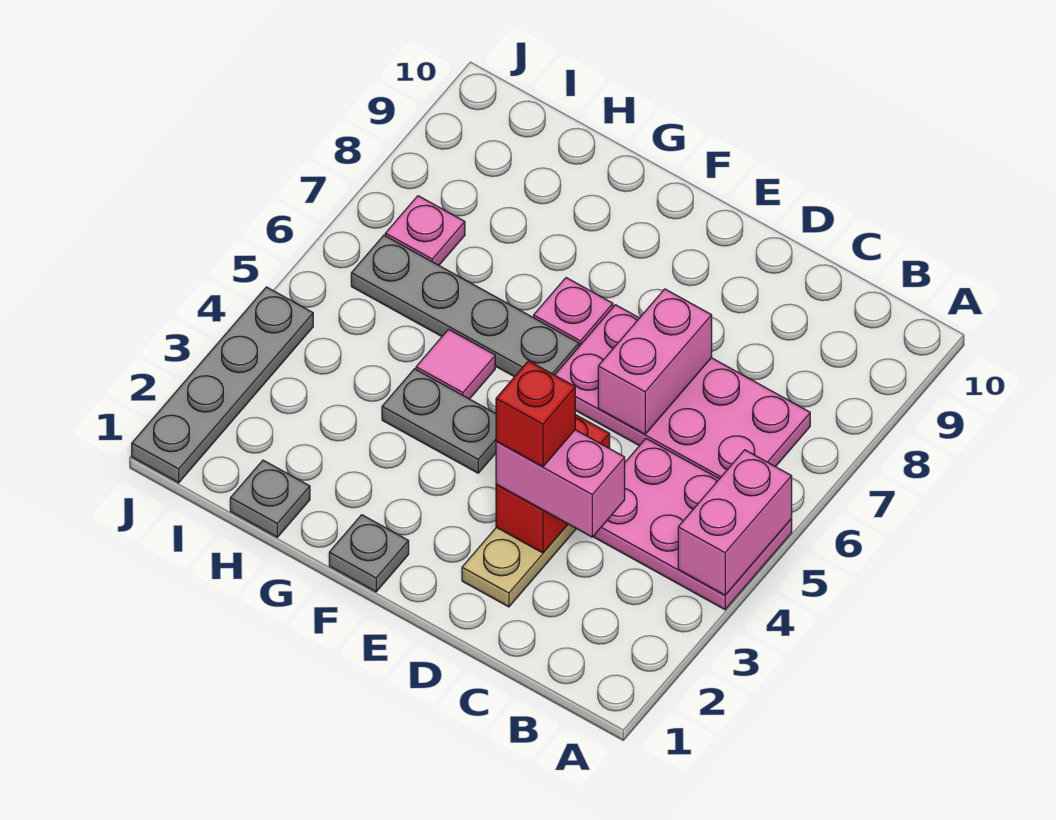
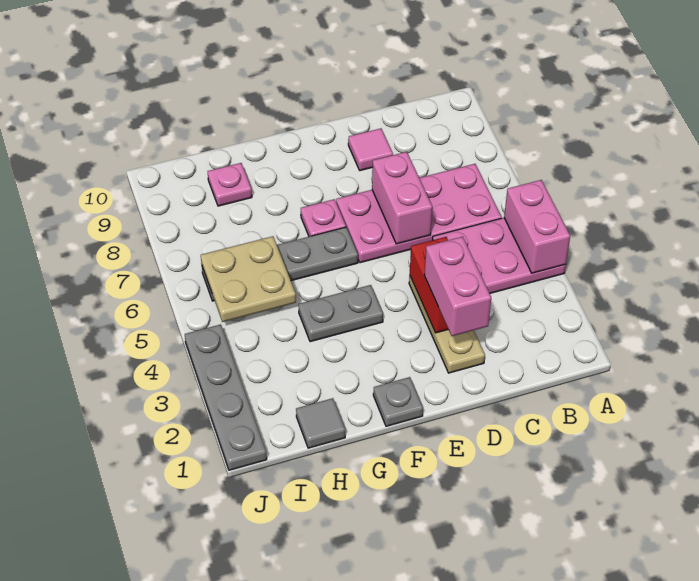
pink 1x2 brick [496,430,625,537] -> pink 1x2 brick turned to [424,237,491,336]
red 1x1 brick [496,361,575,467] -> none
pink 1x1 tile [416,329,495,399] -> pink 1x1 tile moved to [348,128,393,171]
grey 1x1 plate [230,460,310,537] -> grey 1x1 tile [296,398,345,448]
none -> tan 2x2 plate [201,236,296,322]
pink 1x1 plate [385,196,465,265] -> pink 1x1 plate moved to [207,163,252,206]

